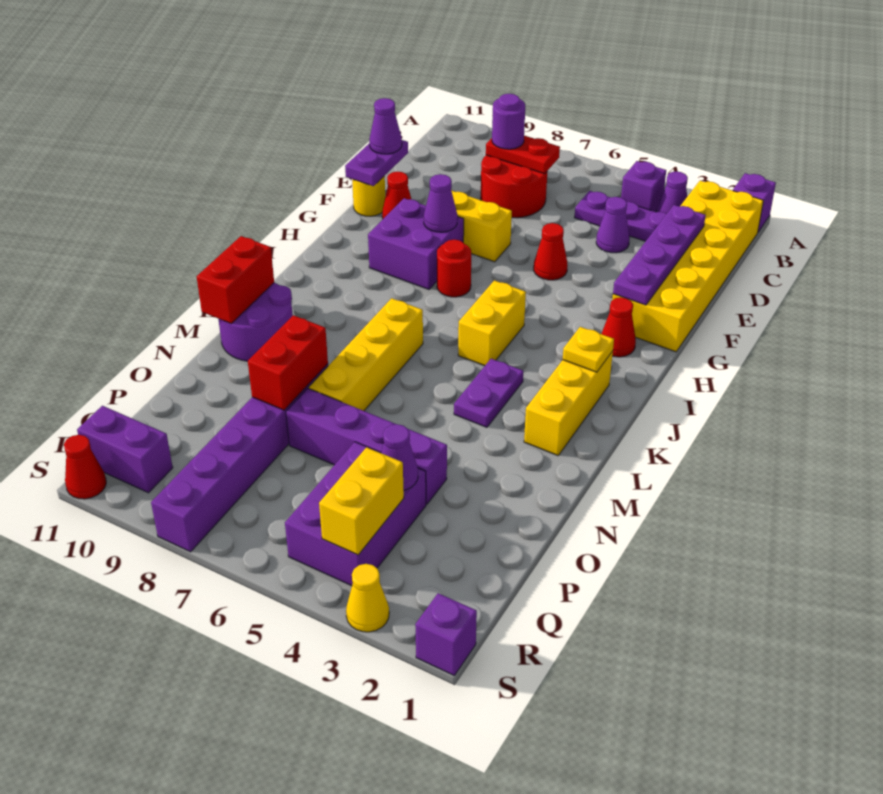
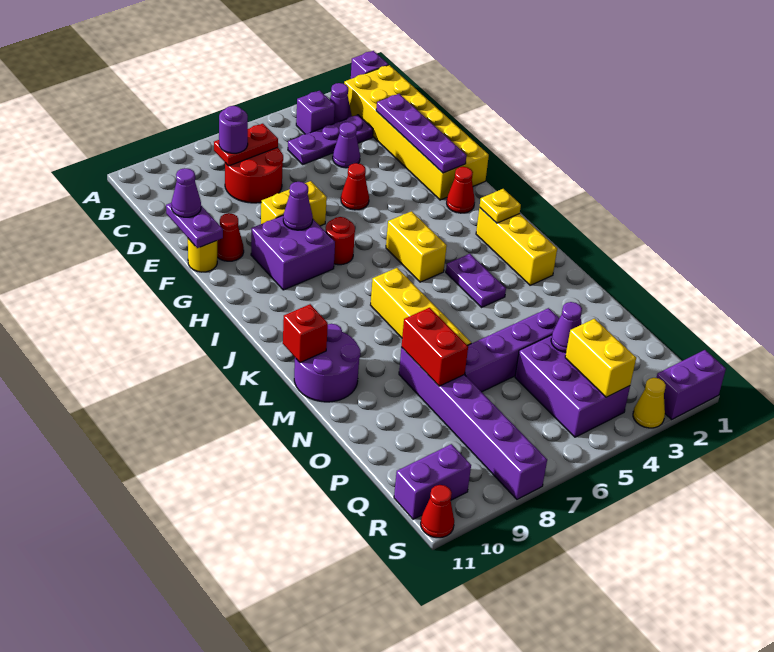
red 1x2 brick [197,236,274,324] -> red 1x1 brick [283,304,328,363]
purple 1x1 brick [415,593,477,675] -> purple 1x2 brick [657,350,726,419]

